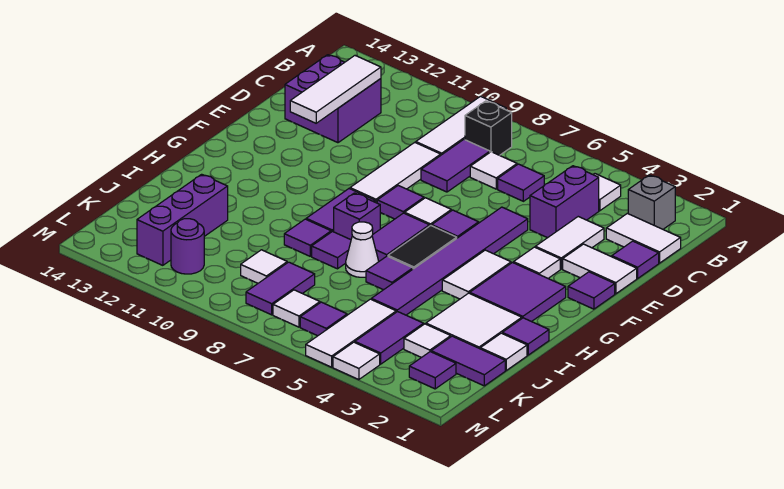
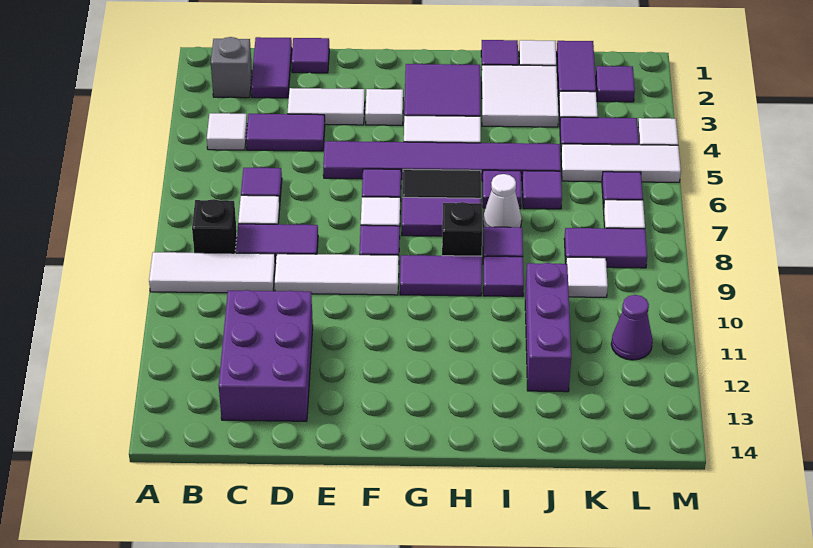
white 1x2 tile [606,213,681,263] -> purple 1x2 tile [251,37,292,98]
purple 1x2 brick [530,166,599,238] -> purple 1x2 tile [246,114,325,151]
purple 2x2 brick [285,55,381,143] -> purple 2x3 brick [219,290,313,421]
white 1x3 tile [290,56,381,123] -> none
white 1x2 tile [563,244,637,294] -> none
purple 1x1 tile [568,272,615,309] -> purple 1x1 tile moved to [522,171,562,209]
purple 1x1 brick [334,193,380,240] -> black 1x1 brick [442,202,482,256]
purple 1x3 brick [137,174,228,265] -> purple 1x3 brick turned to [525,263,571,392]
purple 1x1 round brick [171,219,204,274] -> purple 1x1 cone [611,295,653,360]

